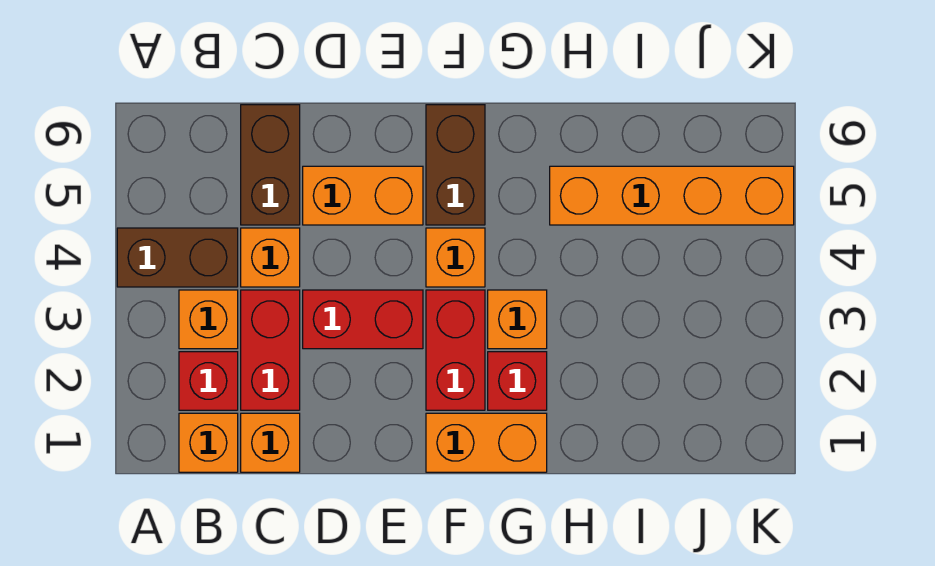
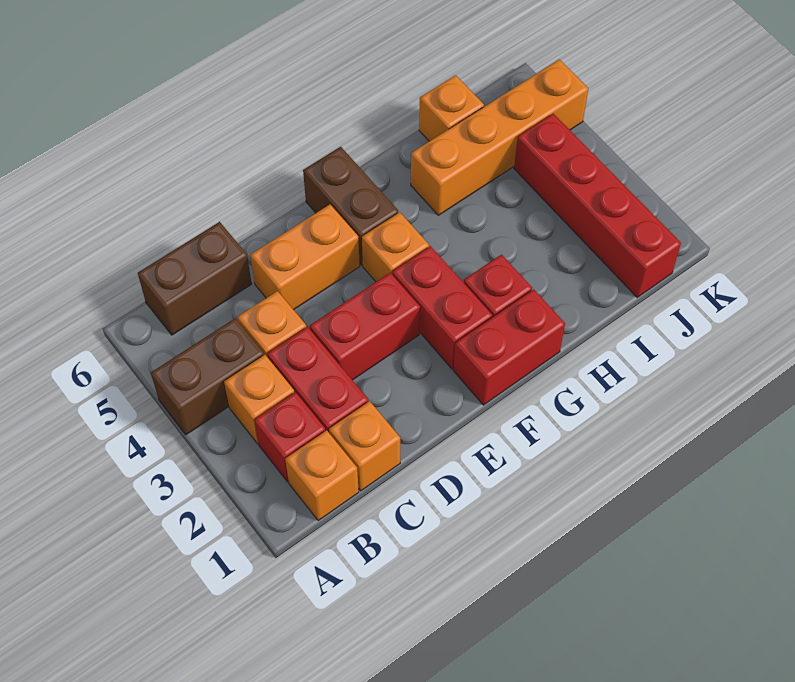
brown 1x2 brick [241,105,300,225] -> brown 1x2 brick turned to [138,222,252,335]
orange 1x2 brick [426,413,547,472] -> red 1x2 brick [453,289,565,405]
orange 1x1 brick [488,290,547,349] -> orange 1x1 brick moved to [419,75,484,141]
none -> red 1x4 brick [514,114,681,297]

